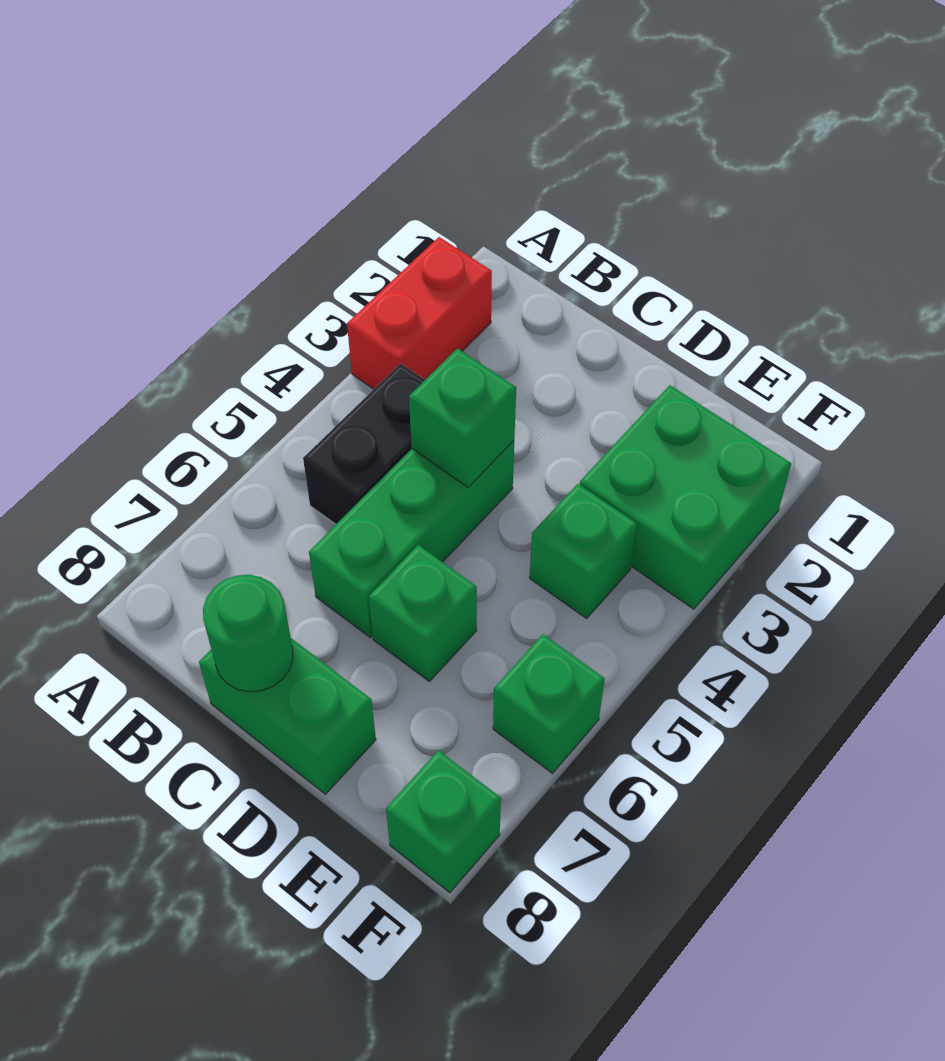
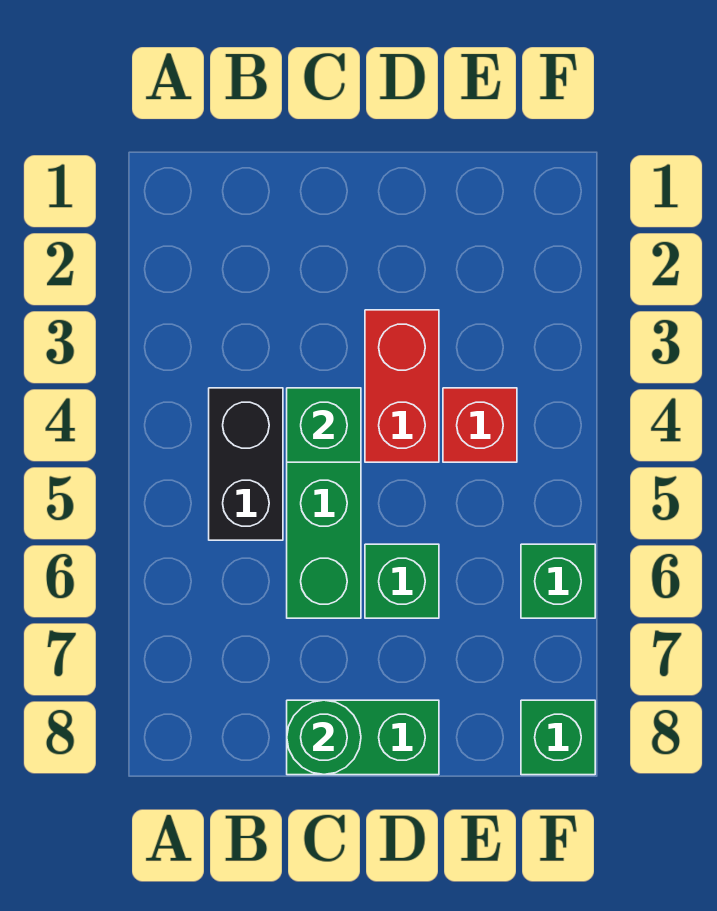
red 1x2 brick [347,237,492,389] -> red 1x2 brick moved to [365,310,439,462]
green 2x2 brick [580,385,791,609] -> none
green 1x1 brick [530,484,637,618] -> red 1x1 brick [443,388,517,462]

